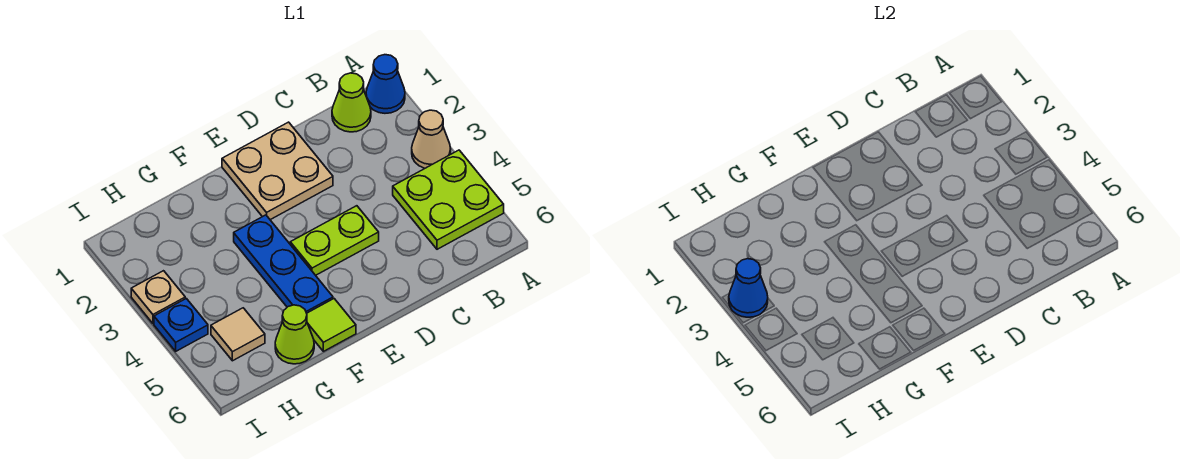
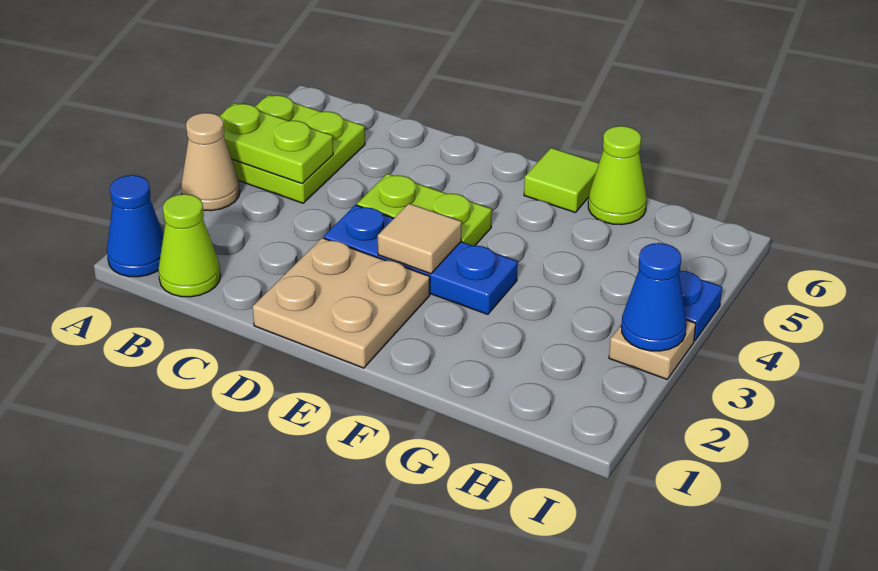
none -> lime 1x2 plate [220,103,333,184]
blue 1x3 plate [234,215,333,313] -> blue 1x3 plate turned to [324,205,518,314]
tan 1x1 tile [211,308,265,361] -> tan 1x1 tile moved to [378,203,462,274]

